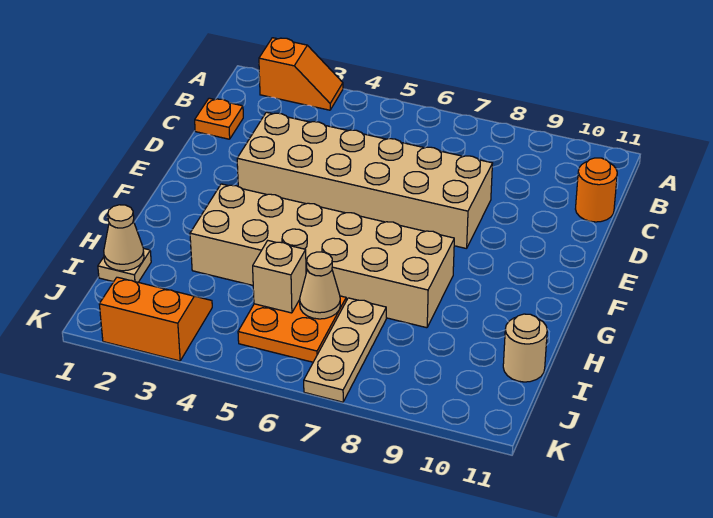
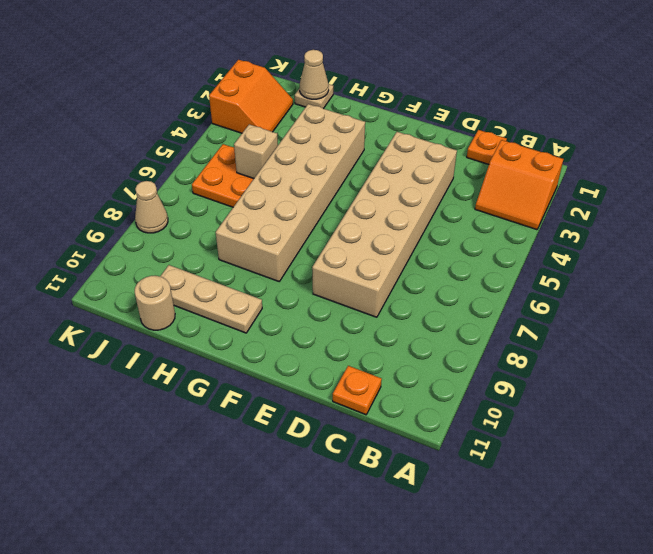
orange 1x2 slope [259,38,343,110] -> orange 2x2 slope [475,140,563,230]
orange 1x1 round brick [576,158,617,222] -> orange 1x1 plate [333,366,382,415]
tan 1x1 cone [300,252,340,319] -> tan 1x1 cone moved to [135,181,168,233]
tan 1x3 plate [304,298,386,402] -> tan 1x3 plate moved to [160,265,262,333]

